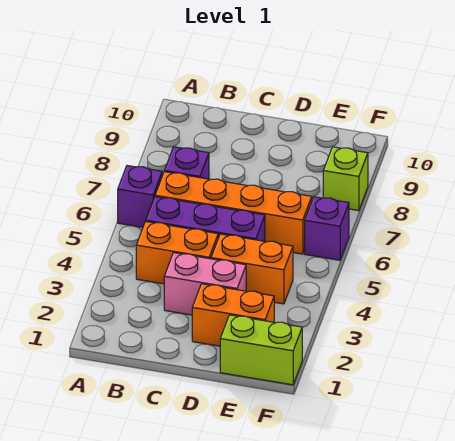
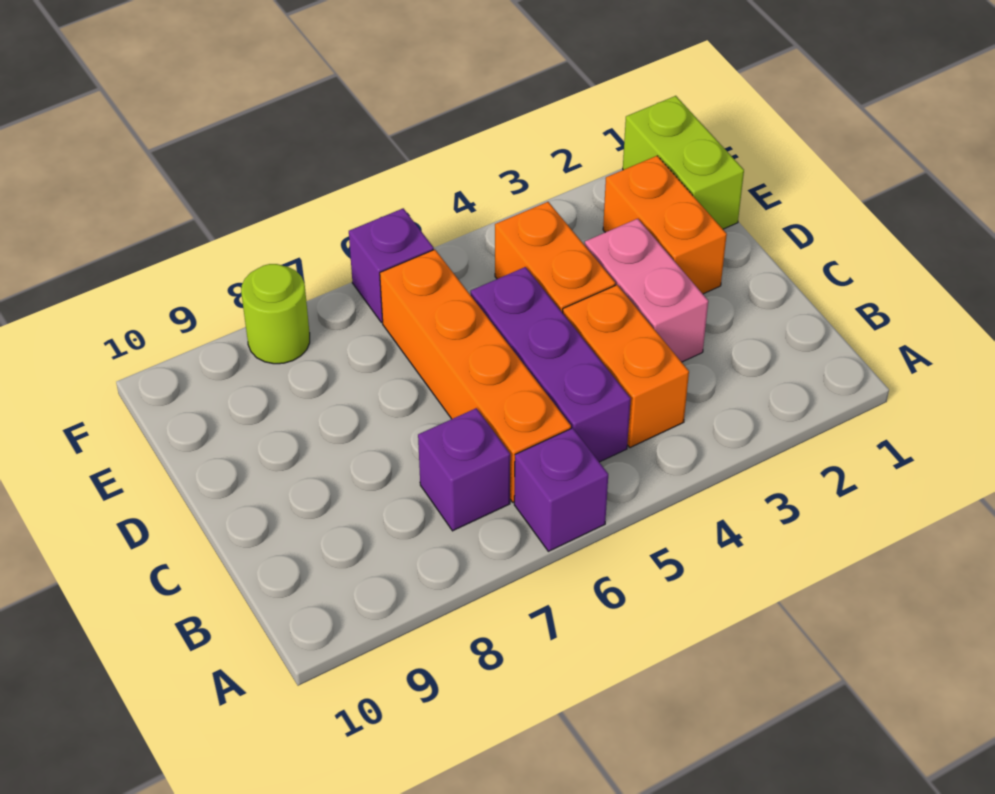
lime 1x1 brick [323,147,368,211] -> lime 1x1 round brick [241,264,310,364]

